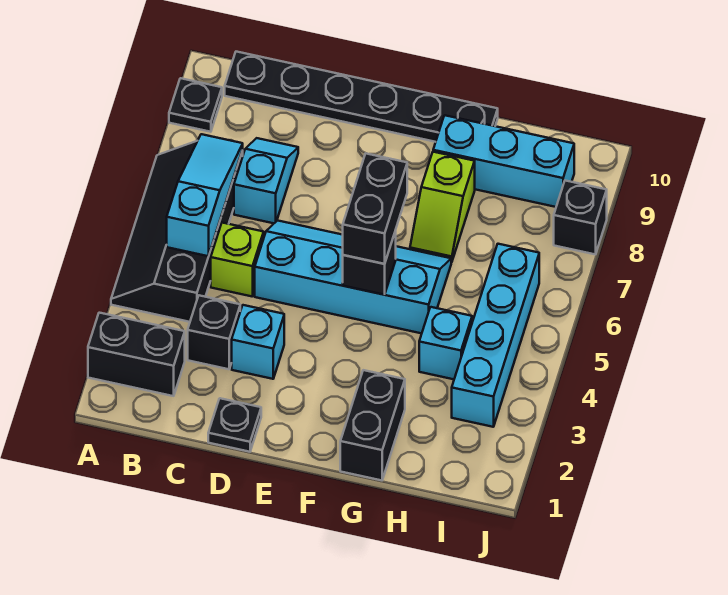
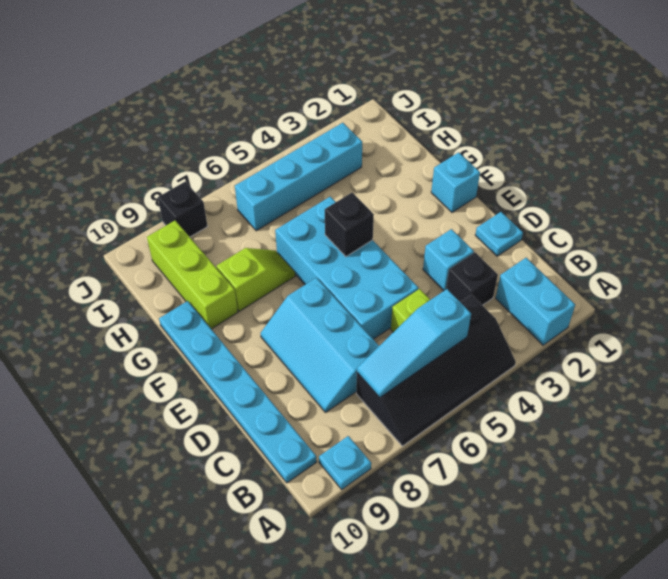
black 1x2 brick [88,313,185,396] -> cyan 1x2 brick [496,258,575,345]
black 1x1 plate [169,78,222,132] -> cyan 1x1 plate [319,436,371,489]
black 1x6 plate [225,52,498,142] -> cyan 1x6 plate [159,301,317,483]
cyan 1x2 slope [234,138,298,223] -> cyan 2x3 slope [261,278,379,413]
black 1x1 plate [208,398,261,452] -> cyan 1x1 plate [475,212,523,256]
cyan 2x4 slope [255,221,451,333] -> cyan 2x4 brick [275,197,418,339]
black 1x2 brick [343,154,407,264] -> none
black 1x2 brick [340,370,405,480] -> none
cyan 1x3 brick [433,115,574,207] -> lime 1x3 brick [147,221,238,329]
cyan 1x1 brick [419,307,472,379] -> cyan 1x1 brick moved to [431,152,480,212]

